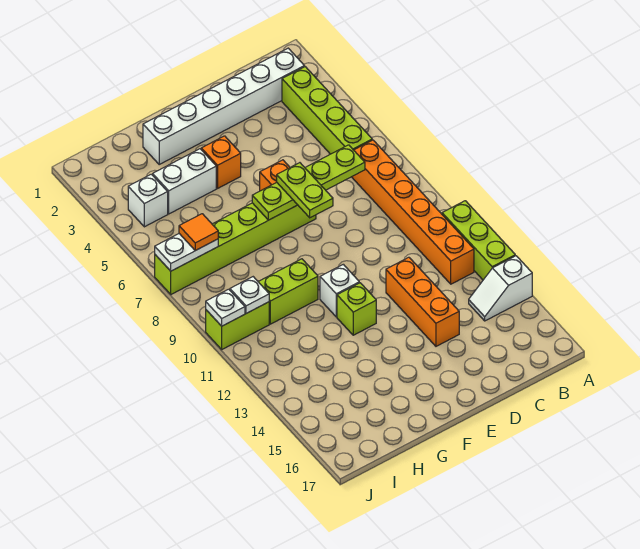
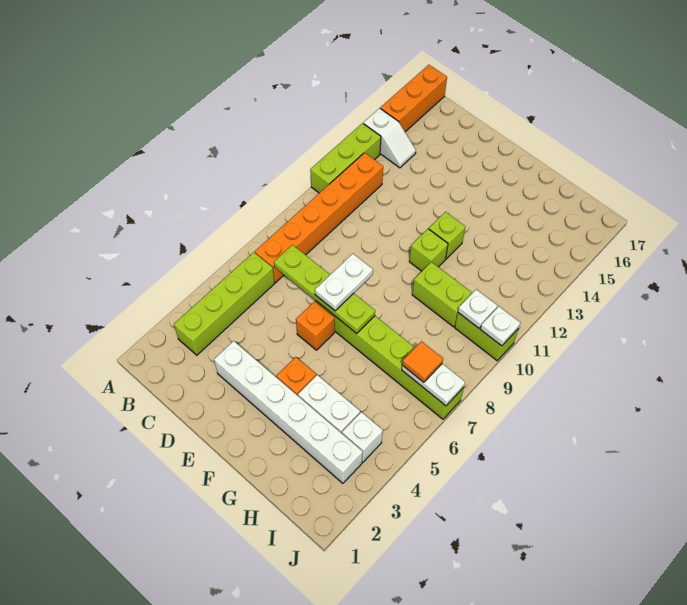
white 1x6 brick [143,48,304,164] -> white 1x6 brick moved to [214,341,363,483]
orange 1x3 brick [386,257,459,346] -> orange 1x3 brick moved to [380,65,447,132]
lime 1x2 plate [277,163,333,218] -> white 1x2 plate [315,254,373,311]
white 1x1 brick [320,264,359,317] -> lime 1x1 brick [409,229,448,271]

